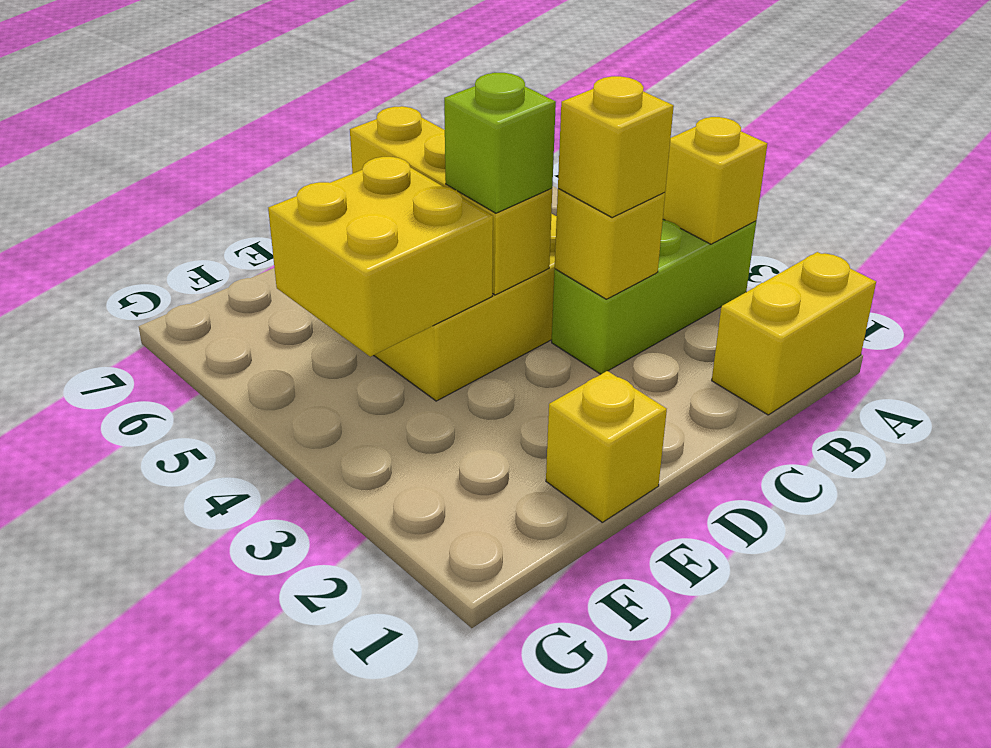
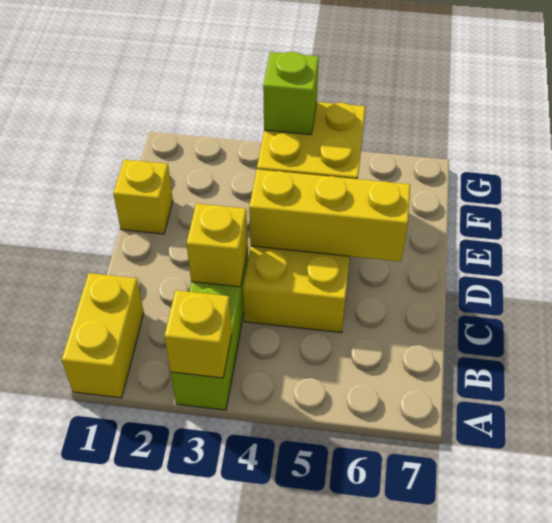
yellow 1x1 brick [558,76,674,218] -> none
lime 1x1 brick [444,73,556,213] -> lime 1x1 brick moved to [263,52,319,135]

